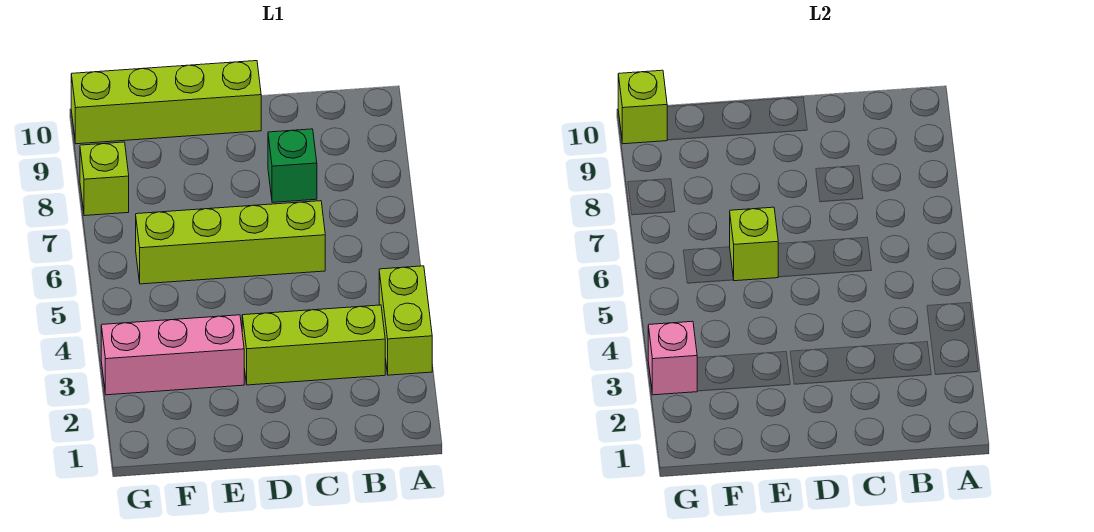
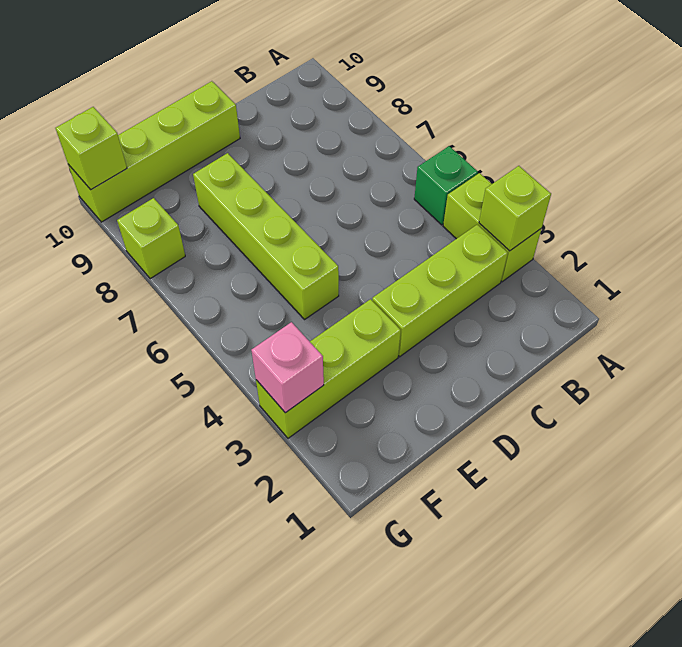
lime 1x4 brick [136,201,325,284] -> lime 1x4 brick turned to [193,153,339,319]
green 1x1 brick [268,129,317,202] -> green 1x1 brick moved to [414,146,478,225]
pink 1x3 brick [101,315,244,395] -> lime 1x3 brick [256,299,401,438]
lime 1x1 brick [730,207,778,281] -> lime 1x1 brick moved to [479,166,551,251]

